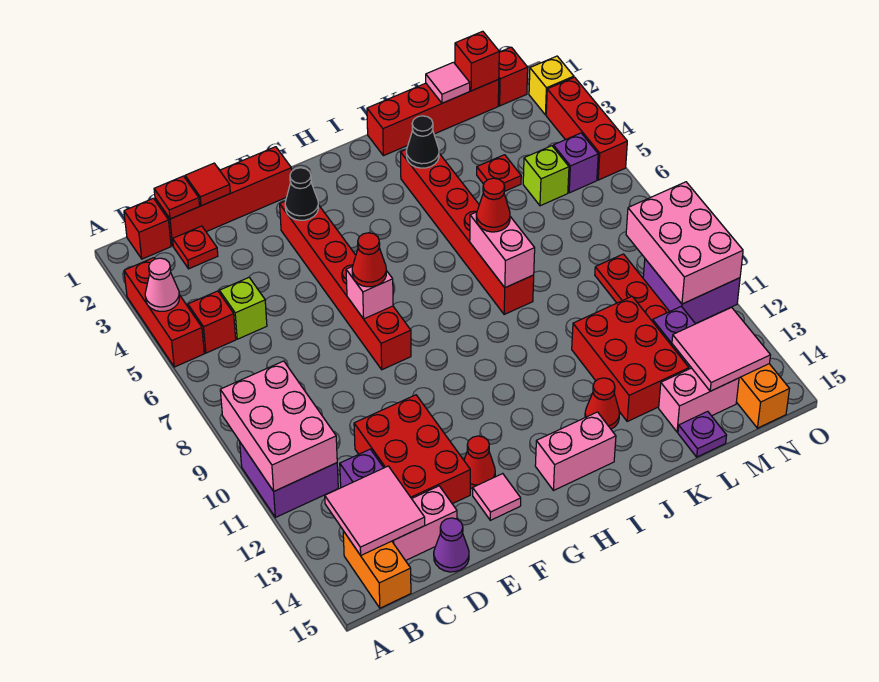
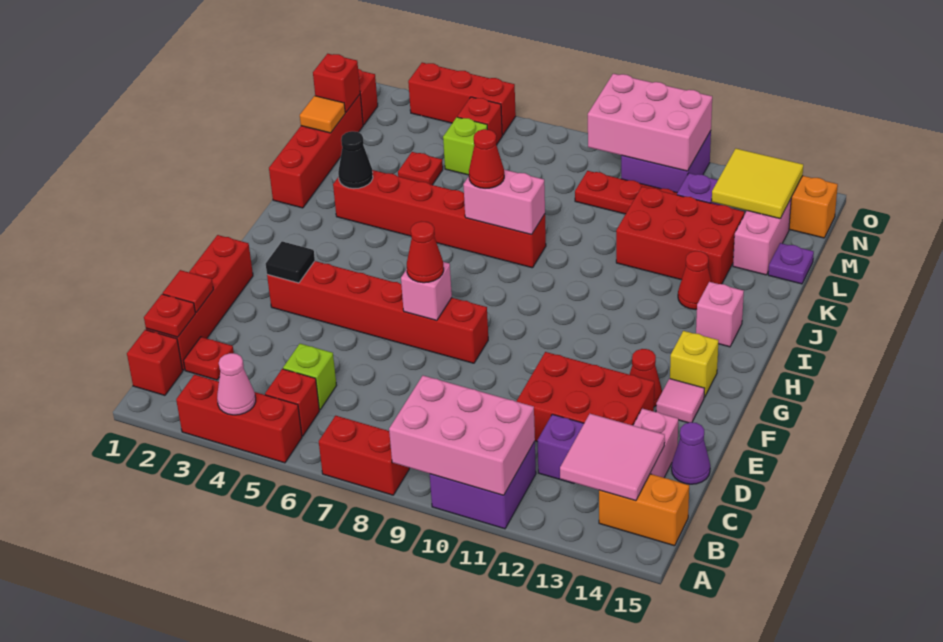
none -> red 1x2 brick [319,416,409,495]
black 1x1 cone [285,168,318,220] -> black 1x1 tile [266,241,315,283]
pink 1x2 brick [535,412,616,491] -> pink 1x1 brick [696,282,744,347]
pink 1x1 tile [426,62,470,103] -> orange 1x1 tile [300,96,345,133]
pink 2x2 tile [672,307,770,391] -> yellow 2x2 tile [712,149,803,218]
purple 1x1 brick [553,133,598,193] -> red 1x1 brick [457,97,502,145]
yellow 1x1 brick [529,56,574,115] -> yellow 1x1 brick moved to [670,331,719,397]

